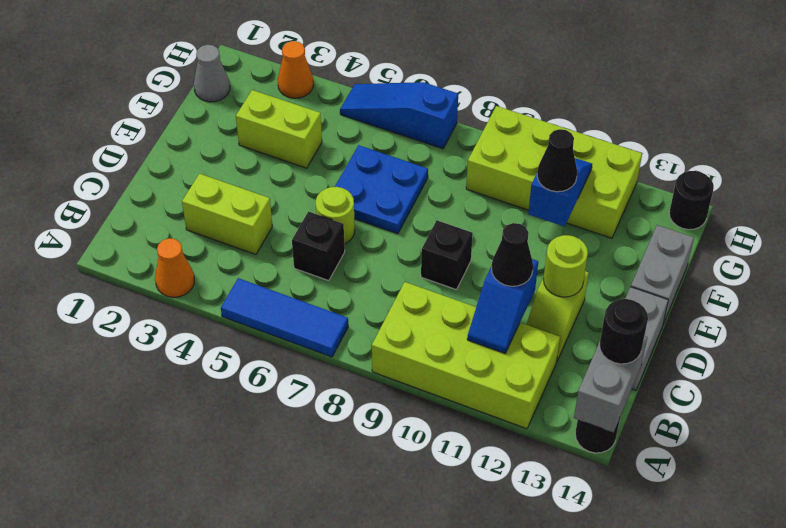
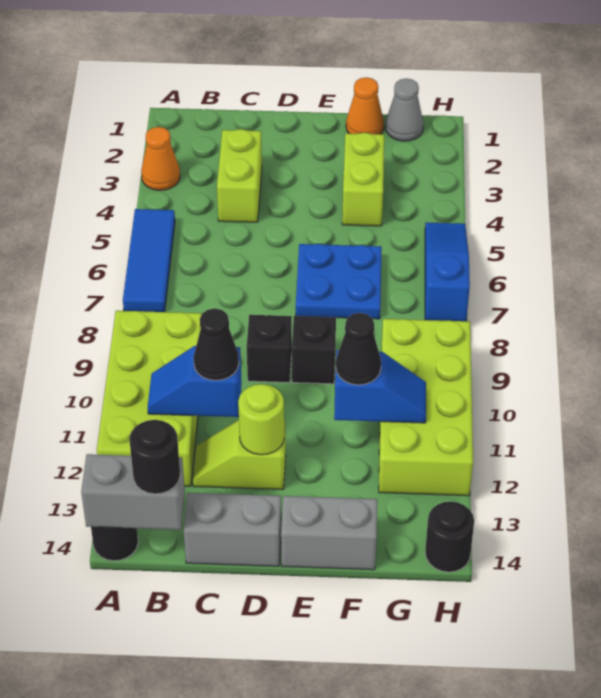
black 1x1 brick [292,212,345,281] -> black 1x1 brick moved to [292,316,336,384]
lime 1x1 round brick [316,187,355,244] -> none
orange 1x1 cone [278,41,313,98] -> orange 1x1 cone moved to [346,77,384,134]

